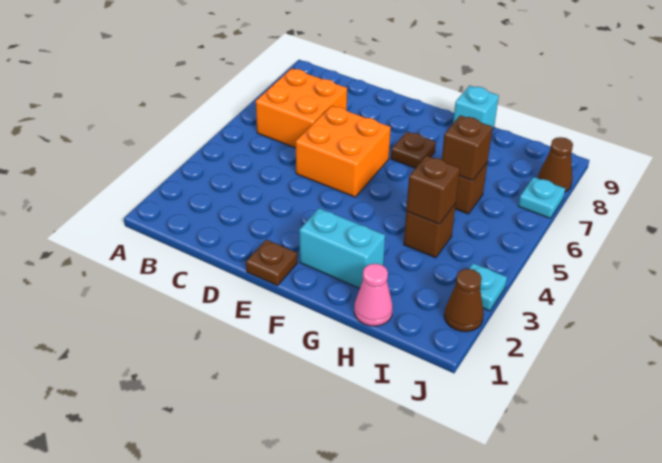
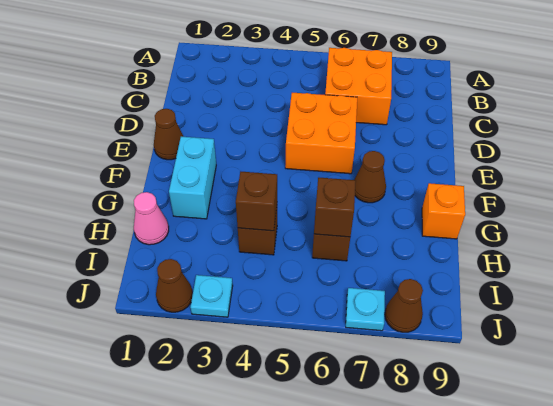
brown 1x1 plate [246,240,297,286] -> brown 1x1 cone [154,109,184,160]
brown 1x1 plate [391,132,436,168] -> brown 1x1 cone [354,151,386,203]
cyan 1x1 brick [453,86,499,130] -> orange 1x1 brick [422,183,465,239]

